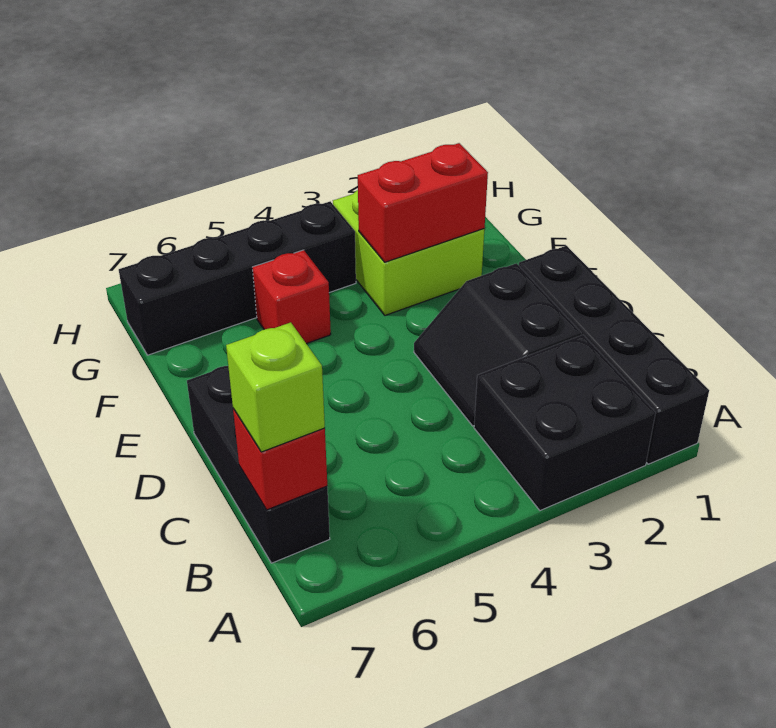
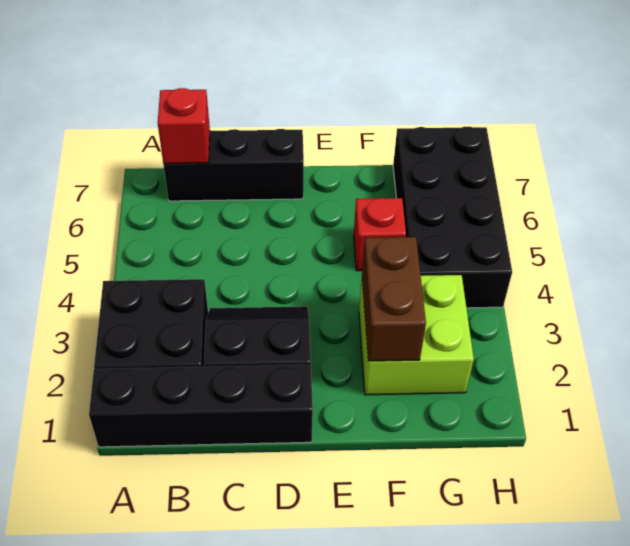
lime 1x1 brick [226,322,325,452] -> none
red 1x2 brick [358,143,488,262] -> brown 1x2 brick [362,237,426,361]
black 1x4 brick [119,201,356,355] -> black 2x4 brick [393,127,512,308]

